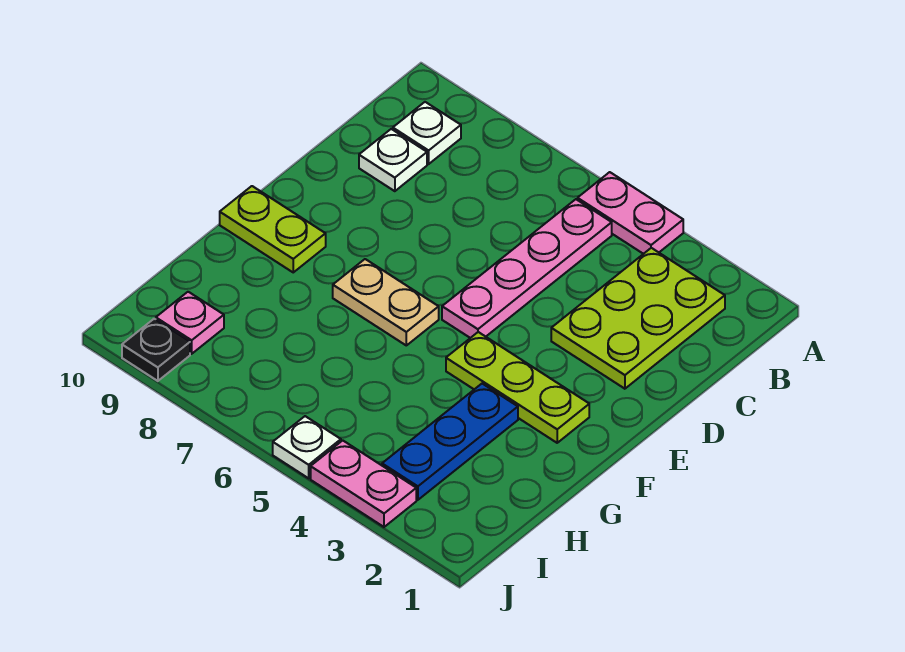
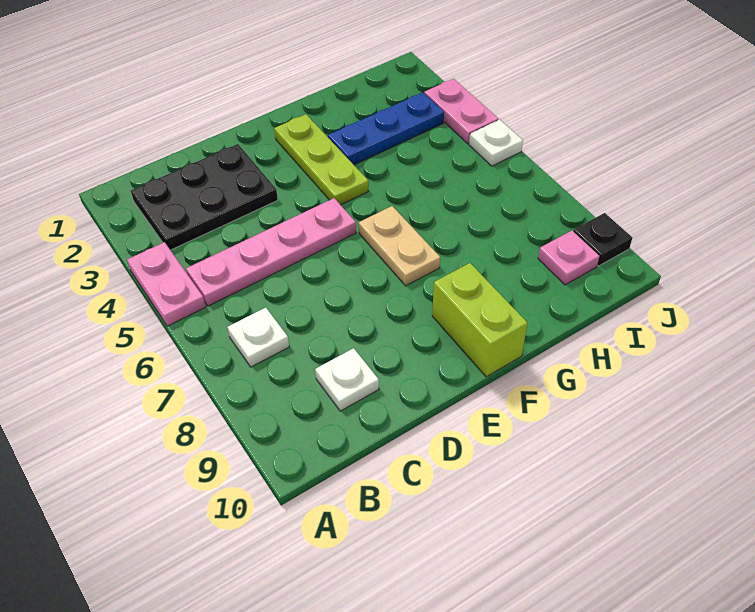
lime 2x3 plate [551,248,725,389] -> black 2x3 plate [131,144,278,250]
white 1x1 plate [393,102,461,164] -> white 1x1 plate moved to [227,308,289,367]
lime 1x2 plate [220,186,326,272] -> lime 1x2 brick [432,263,527,377]

